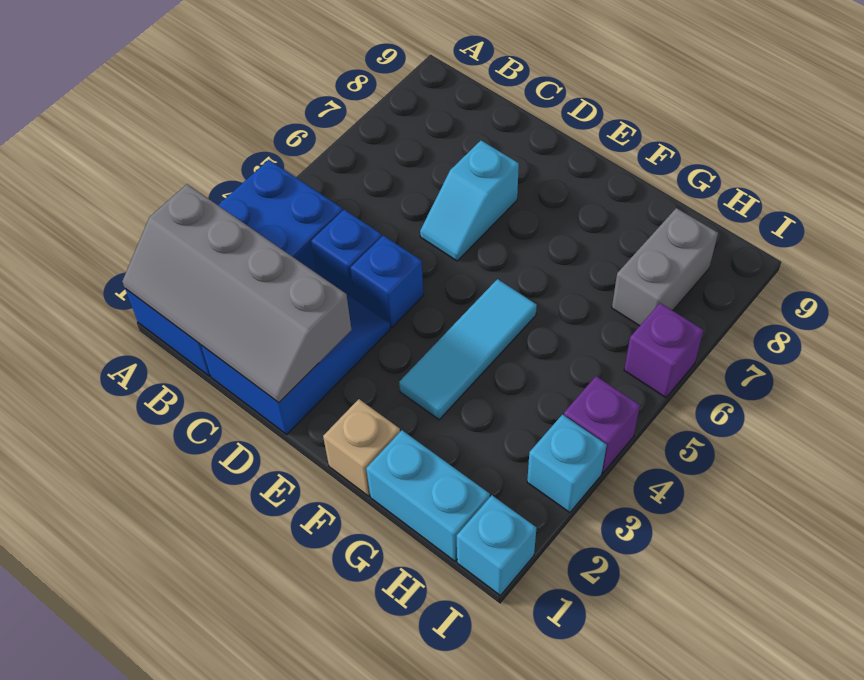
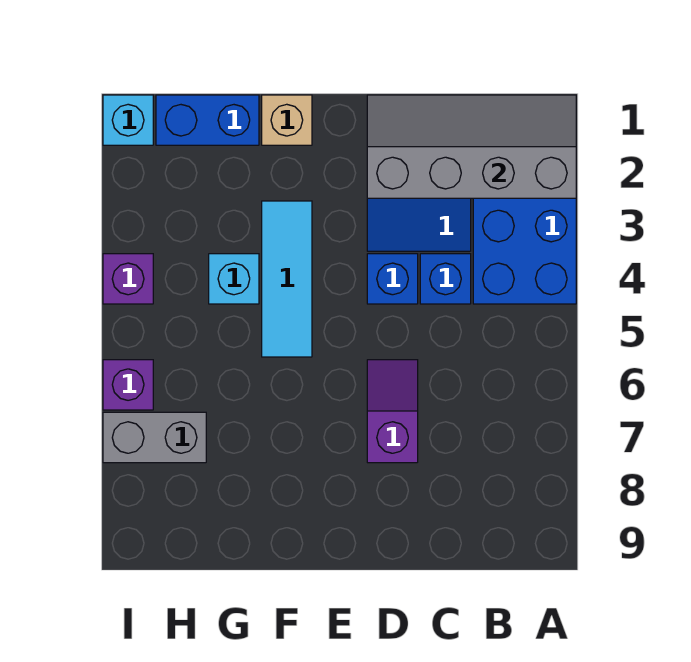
cyan 1x2 slope [420,140,519,261] -> purple 1x2 slope [367,360,418,463]
cyan 1x2 brick [366,430,490,561] -> blue 1x2 brick [156,95,259,145]
grey 1x2 brick [612,208,718,326] -> grey 1x2 brick turned to [103,412,206,463]
cyan 1x1 brick [527,415,607,513] -> cyan 1x1 brick moved to [209,254,259,304]

